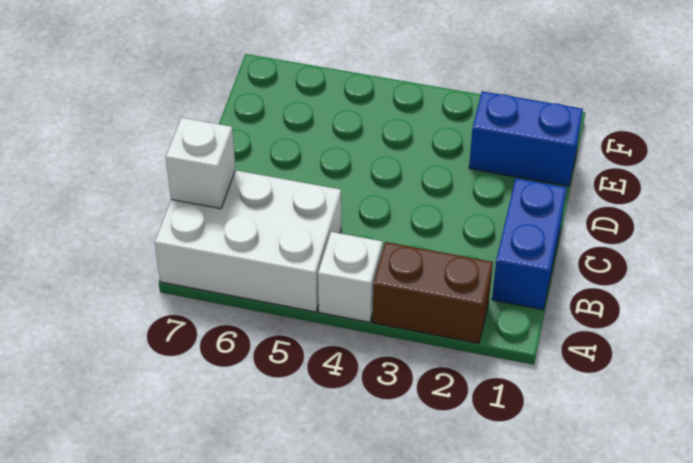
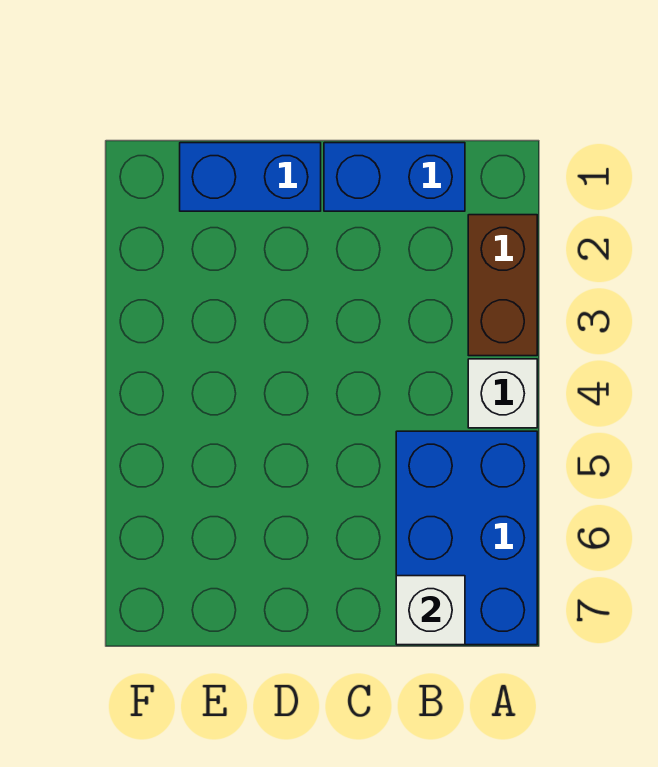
white 2x3 brick [155,170,341,312] -> blue 2x3 brick [396,431,537,645]
blue 1x2 brick [469,91,583,186] -> blue 1x2 brick turned to [180,143,321,211]

